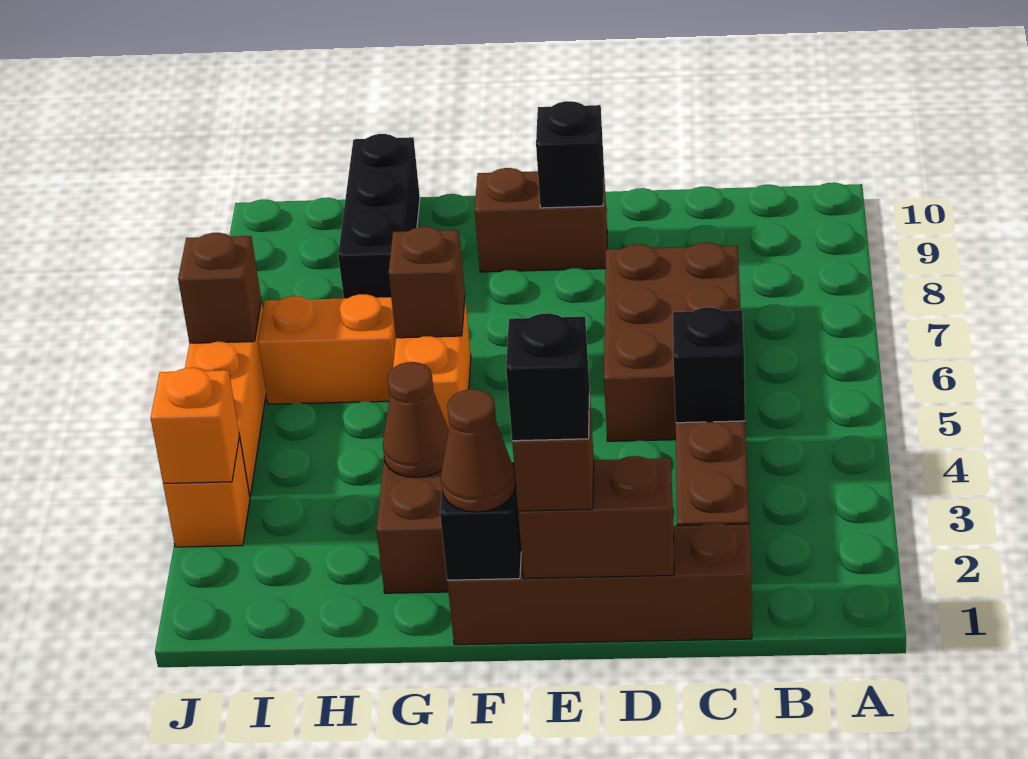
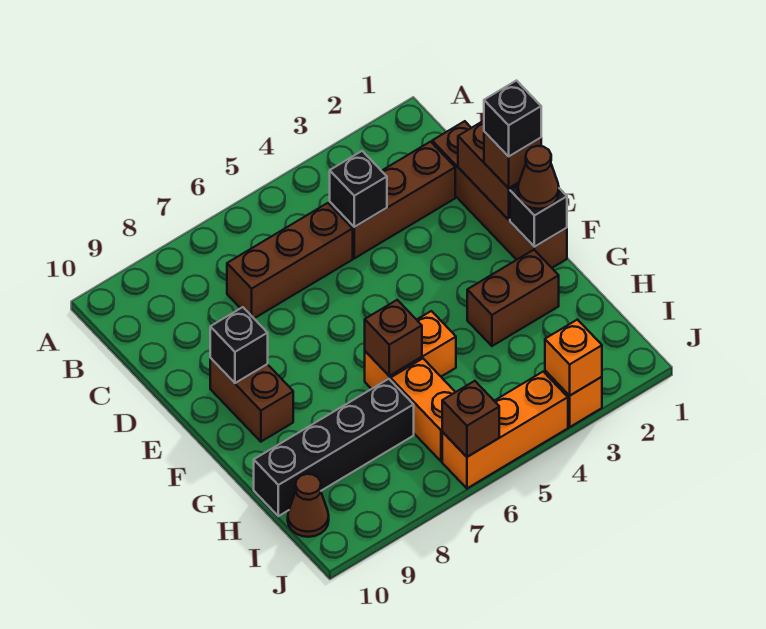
brown 2x3 brick [604,242,741,441] -> brown 1x3 brick [227,203,353,318]
brown 1x1 cone [383,362,449,478] -> brown 1x1 cone moved to [288,474,329,537]
black 1x3 brick [338,134,420,298] -> black 1x4 brick [254,379,414,516]

